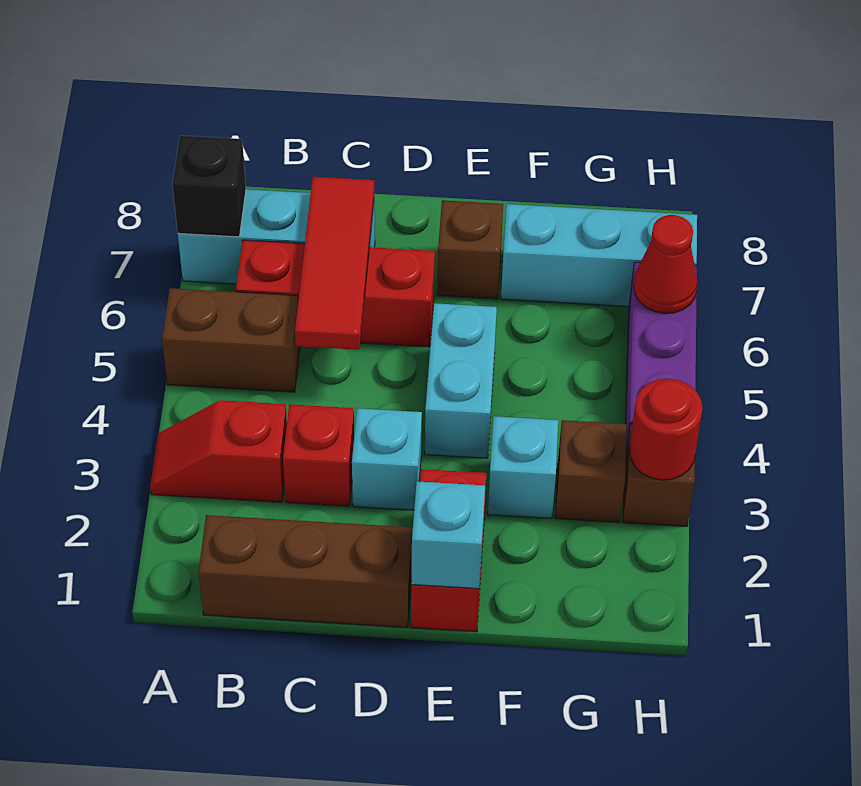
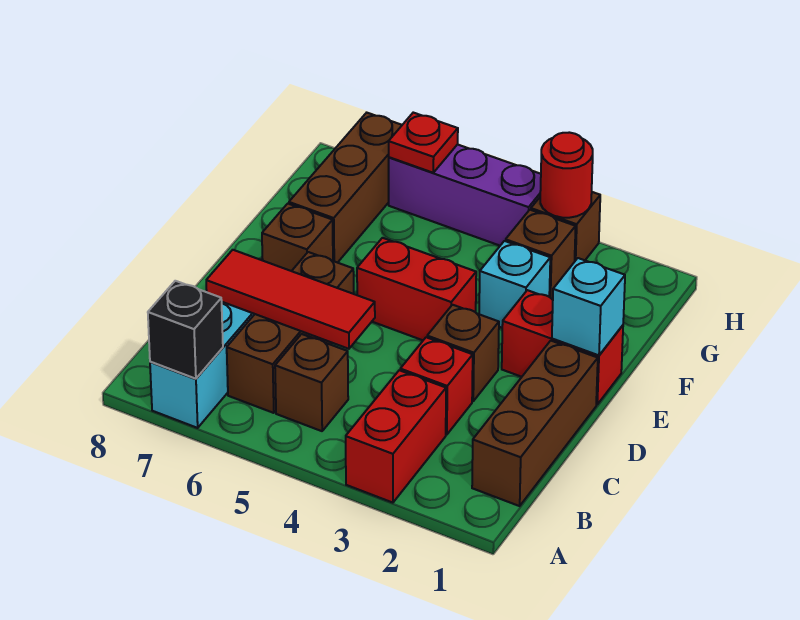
red 1x2 slope [150,400,287,502] -> red 1x2 brick [346,370,446,503]
brown 1x2 brick [162,288,300,392] -> brown 1x1 brick [275,334,348,431]
red 1x3 brick [236,240,435,347] -> brown 1x3 brick [227,252,354,413]
cyan 1x1 brick [352,408,422,510] -> brown 1x1 brick [427,305,499,401]
cyan 1x2 brick [425,303,497,458] -> red 1x2 brick [357,238,476,340]
cyan 1x3 brick [501,204,697,306] -> brown 1x3 brick [289,113,402,263]
red 1x1 cone [634,215,698,313] -> red 1x1 plate [389,113,458,173]

